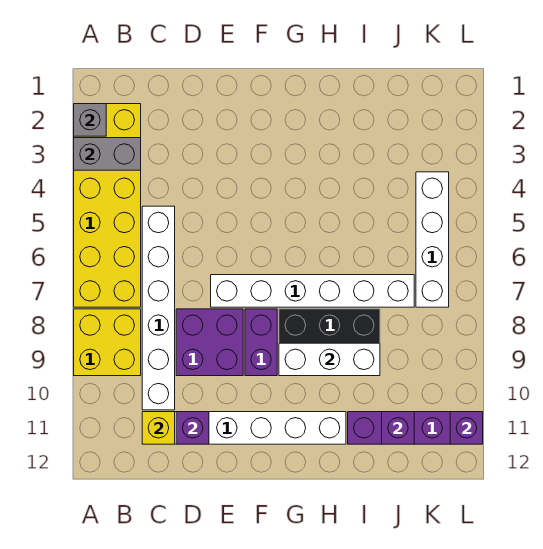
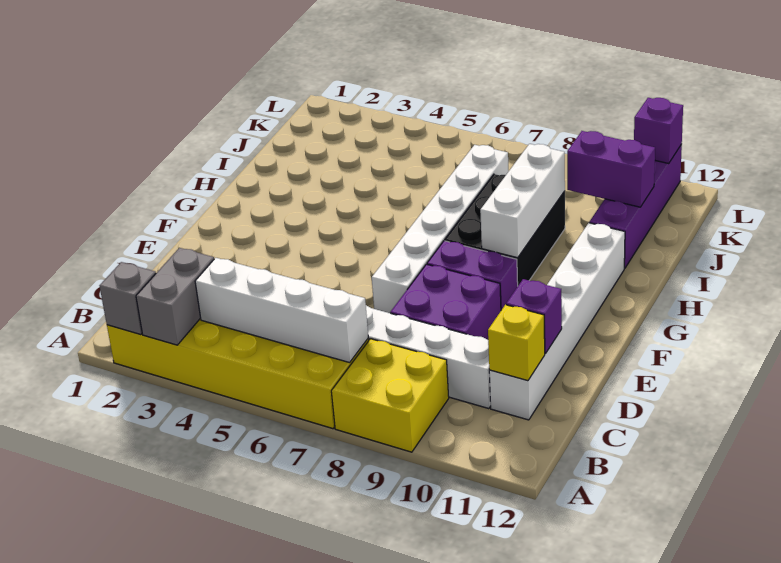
purple 1x1 brick [382,412,414,444] -> purple 1x2 brick [567,131,655,207]
white 1x4 brick [416,172,449,307] -> white 1x4 brick moved to [195,258,368,363]

